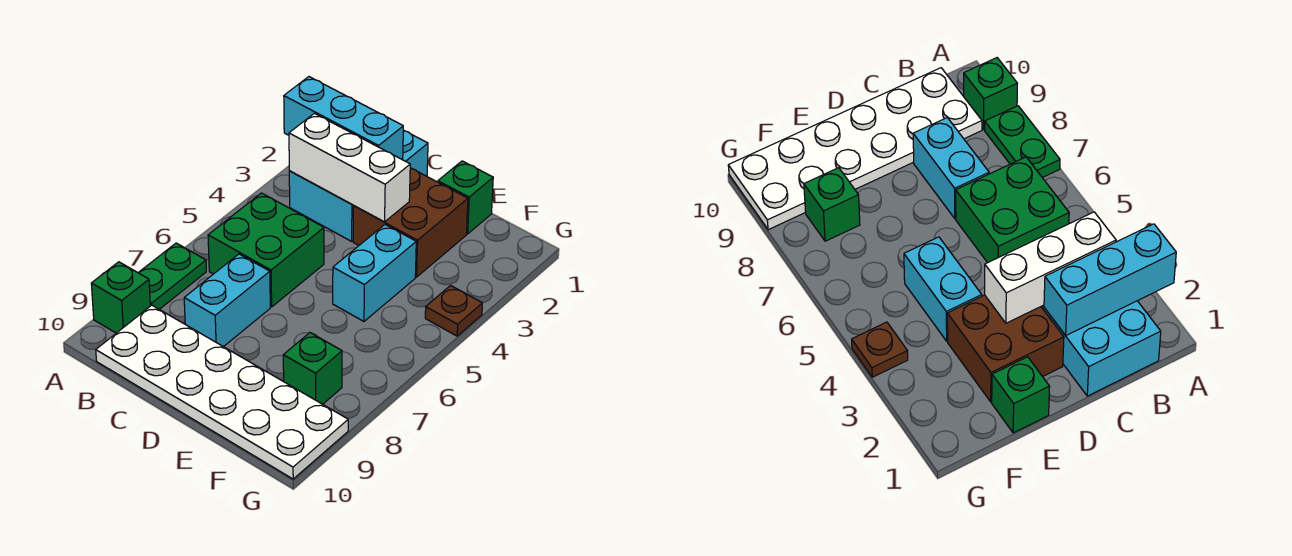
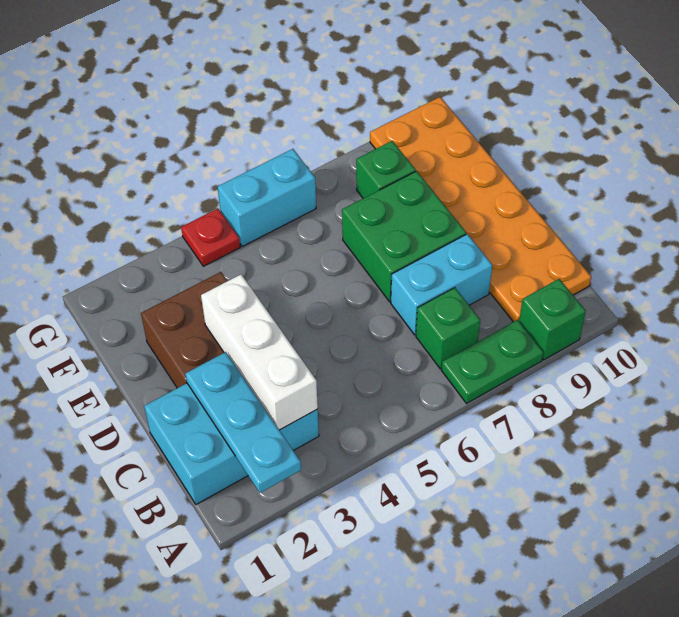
cyan 1x3 brick [284,77,404,160] -> cyan 1x3 plate [185,352,301,493]
green 2x2 brick [208,193,324,307] -> green 2x2 brick moved to [342,171,466,302]
white 2x6 plate [96,305,348,479] -> orange 2x6 plate [370,97,591,322]
green 1x1 brick [438,161,493,234] -> green 1x1 brick moved to [416,288,480,369]
cyan 1x2 brick [333,225,416,321] -> cyan 1x2 brick moved to [218,149,316,246]
brown 1x1 plate [425,286,482,336] -> red 1x1 plate [181,209,240,266]

